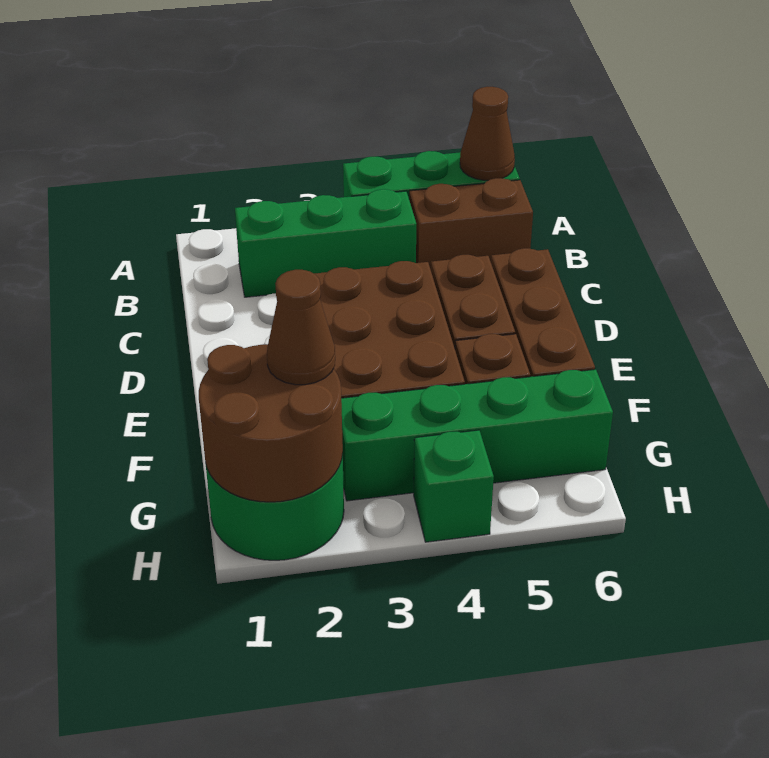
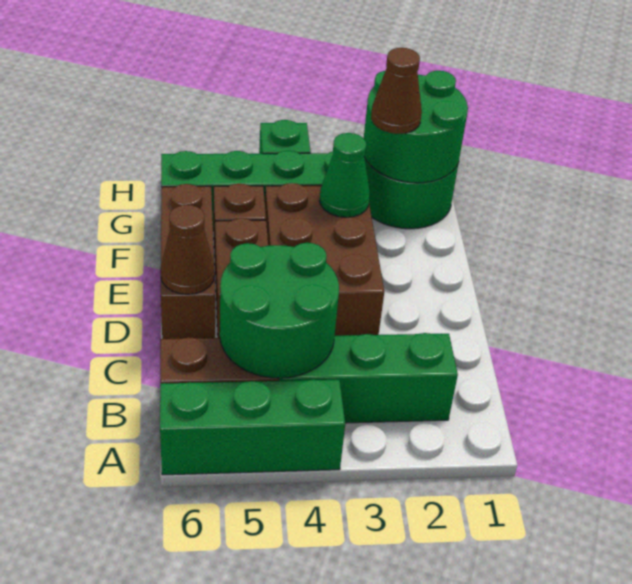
brown 1x1 cone [460,87,515,180] -> brown 1x1 cone moved to [161,205,215,294]
none -> green 2x2 round brick [220,243,339,378]
none -> green 1x1 cone [320,133,370,217]
brown 2x2 round brick [199,344,343,502] -> green 2x2 round brick [364,71,468,183]

